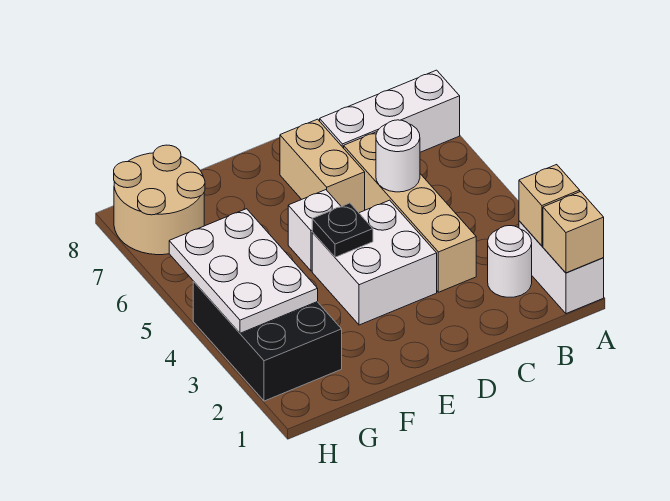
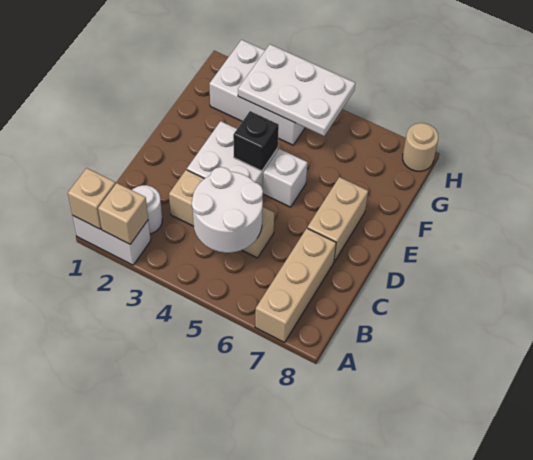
white 1x3 brick [320,70,460,152] -> tan 1x3 brick [255,228,336,342]
tan 1x4 brick [344,132,476,292] -> tan 1x3 brick [169,170,274,258]
white 1x1 round brick [376,120,420,192] -> white 2x2 round brick [192,167,263,253]
tan 1x2 brick [280,119,365,213] -> tan 1x2 brick turned to [307,177,368,262]
black 1x1 plate [312,203,373,257] -> black 1x1 brick [233,111,279,171]
black 2x3 brick [193,281,342,401] -> white 2x3 brick [209,40,305,145]
tan 2x2 round brick [114,145,205,255] -> tan 1x1 round brick [403,123,438,171]

